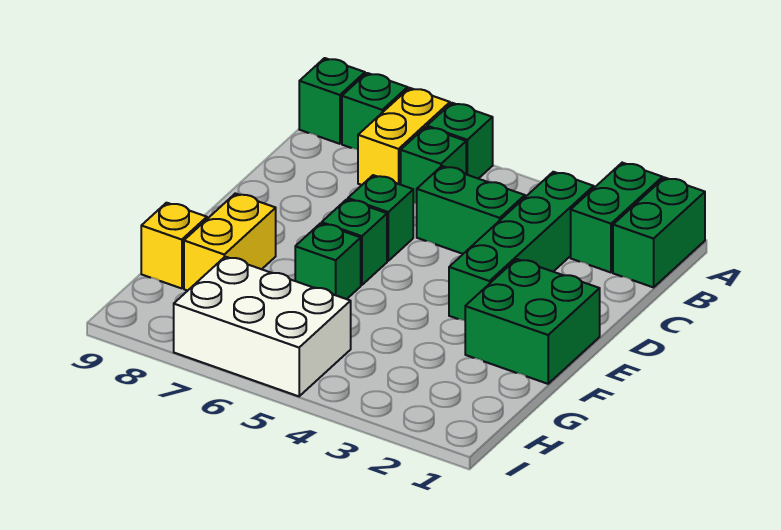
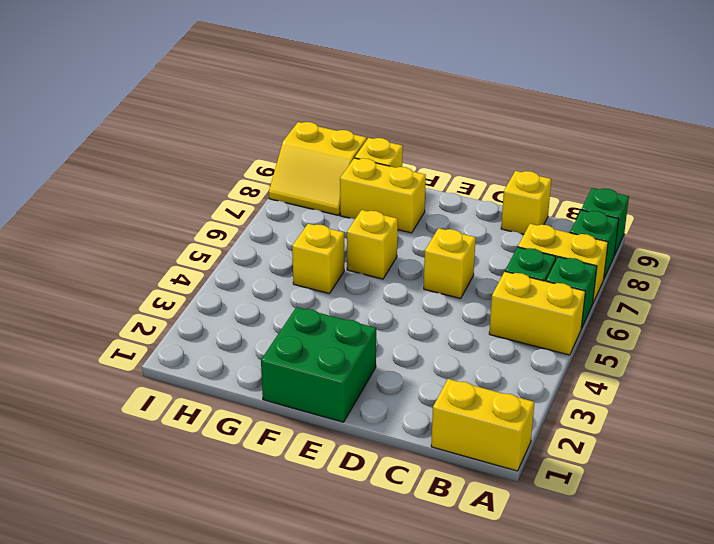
green 1x2 brick [613,177,705,287] -> yellow 1x2 brick [431,379,534,471]
green 1x2 brick [571,163,663,272] -> none
none -> yellow 1x2 brick [489,272,585,355]
green 1x4 brick [449,172,594,321] -> none
green 1x2 brick [417,166,525,254] -> none
none -> yellow 1x1 brick [501,171,551,234]
green 1x1 brick [348,175,413,261] -> yellow 1x1 brick [424,228,476,299]
green 1x1 brick [322,199,387,285] -> none
green 1x1 brick [295,223,361,299] -> yellow 1x1 brick [347,210,398,279]
none -> yellow 1x1 brick [292,224,344,294]
white 2x3 brick [174,257,351,396] -> none
none -> yellow 2x2 slope [269,122,367,215]

